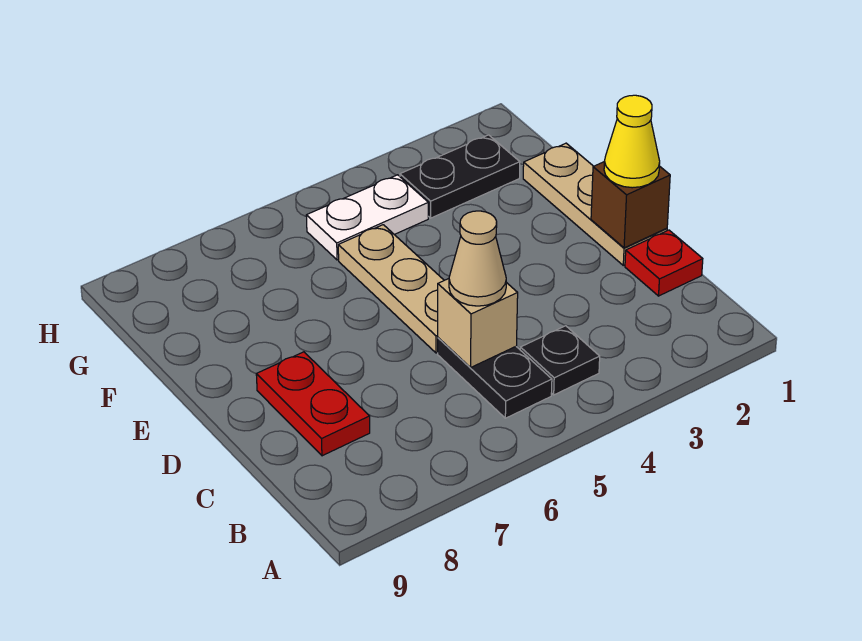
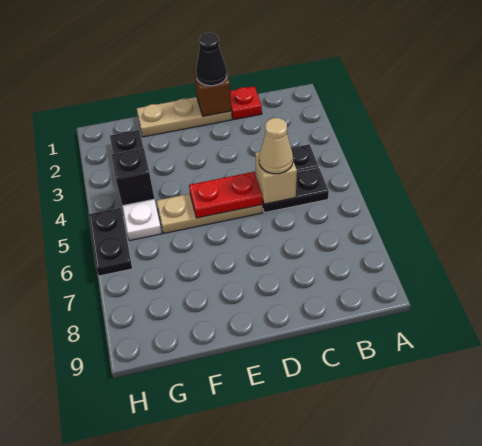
red 1x2 plate [256,352,370,456] -> red 1x2 plate moved to [189,172,262,218]
yellow 1x1 cone [604,95,660,188] -> black 1x1 cone [196,33,227,86]
none -> black 1x1 brick [111,148,154,206]
none -> black 1x2 plate [88,208,132,276]

